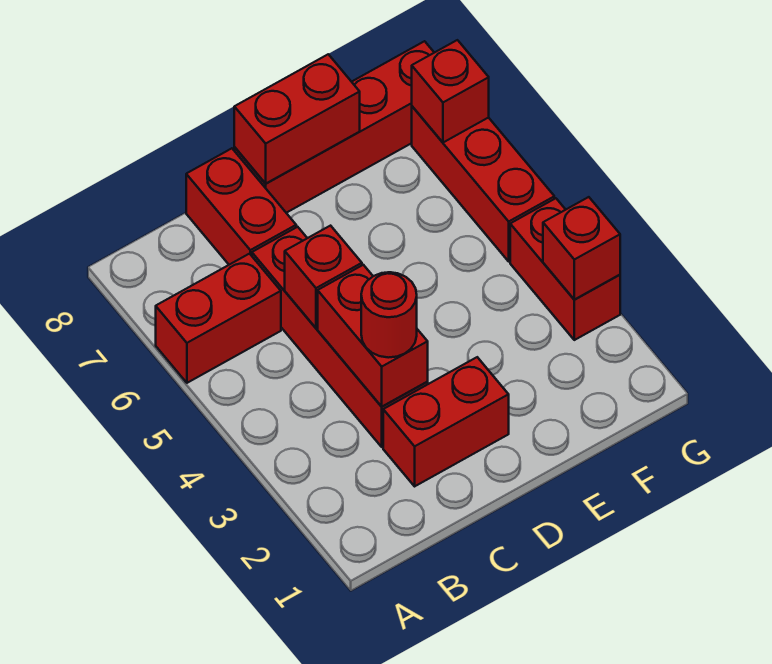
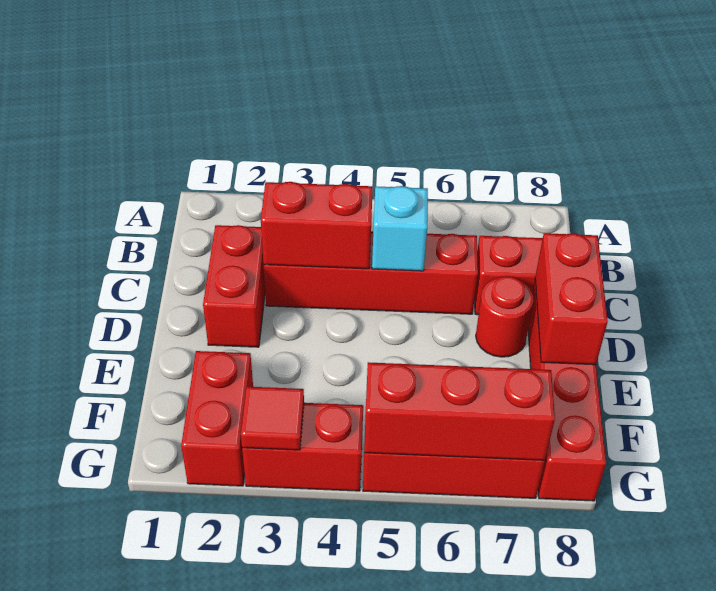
red 1x2 brick [156,254,281,383] -> red 1x2 brick moved to [181,351,253,486]
red 1x1 round brick [361,272,417,358] -> red 1x1 round brick moved to [476,276,534,357]
red 1x1 brick [285,226,362,328] -> cyan 1x1 brick [372,186,428,271]
red 1x1 brick [543,197,620,300] -> red 1x1 tile [241,387,304,450]
red 1x1 brick [412,40,489,142] -> red 1x3 brick [364,362,555,460]

